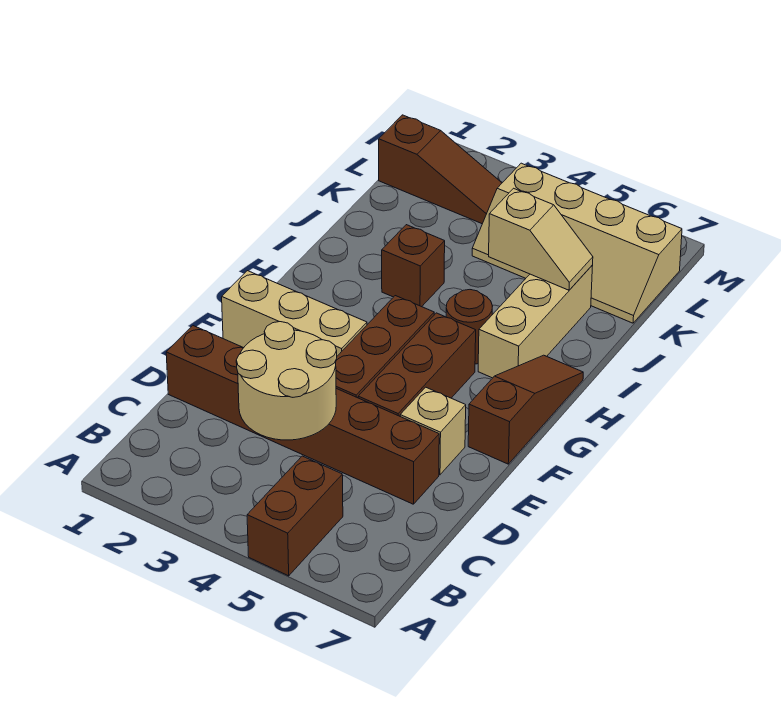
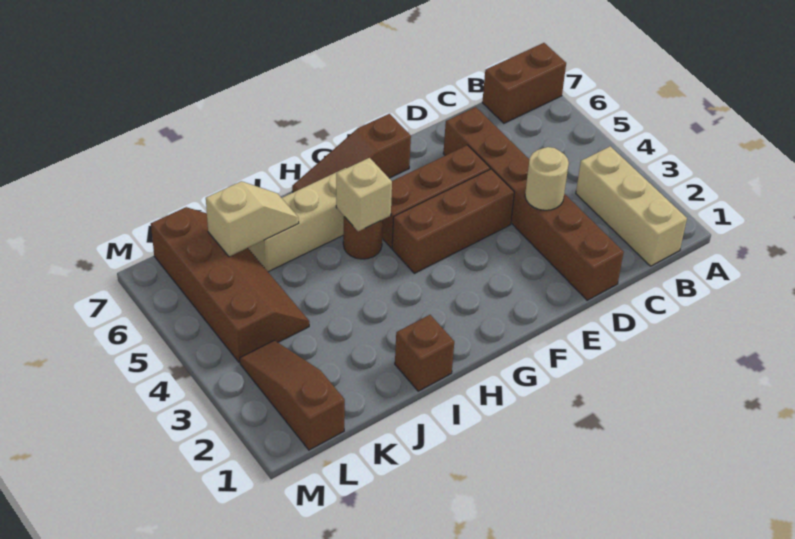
brown 1x2 brick [247,456,343,576] -> brown 1x2 brick moved to [482,43,566,123]
tan 2x2 round brick [236,322,337,440] -> tan 1x1 round brick [525,147,569,210]
tan 1x1 brick [400,387,466,475] -> tan 1x1 brick moved to [336,158,392,231]
tan 1x3 brick [222,271,367,356] -> tan 1x3 brick moved to [576,146,687,266]
brown 1x1 brick [382,225,445,307] -> brown 1x1 brick moved to [395,315,454,391]
tan 1x2 slope [489,188,593,290] -> tan 1x2 slope turned to [206,181,299,257]
tan 2x4 slope [472,163,682,323] -> brown 2x4 slope [151,207,309,362]

